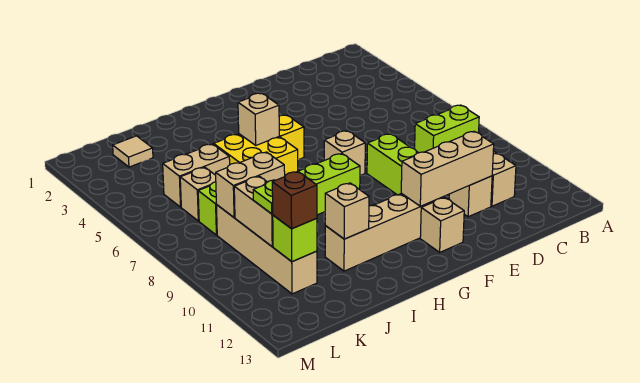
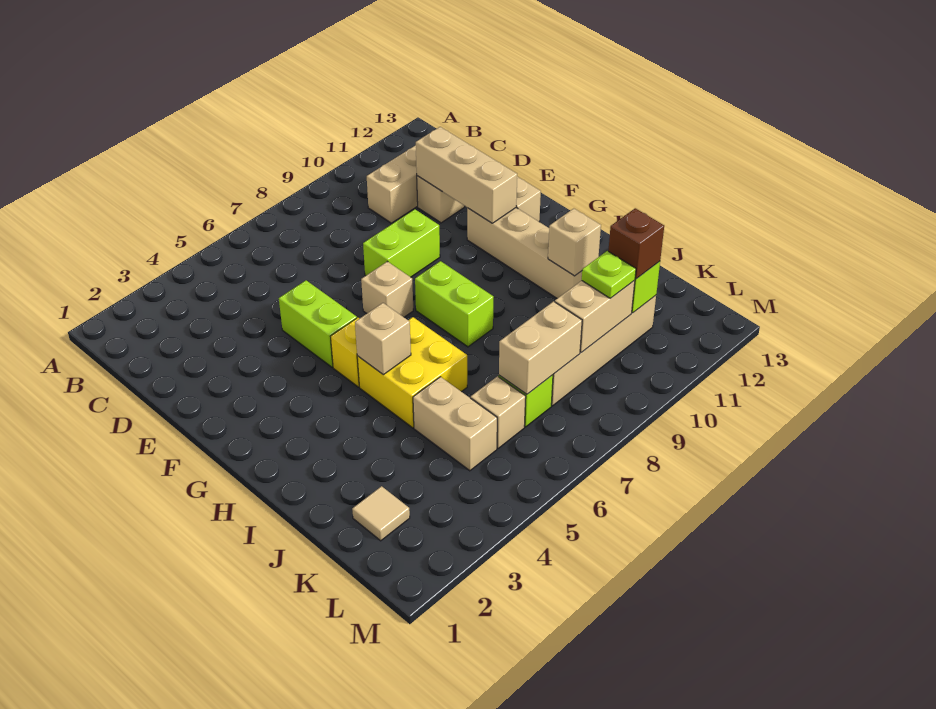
lime 1x2 brick [415,105,479,153] -> lime 1x2 brick moved to [279,280,357,367]
tan 1x2 brick [216,152,285,218] -> tan 1x2 brick turned to [499,301,582,394]

